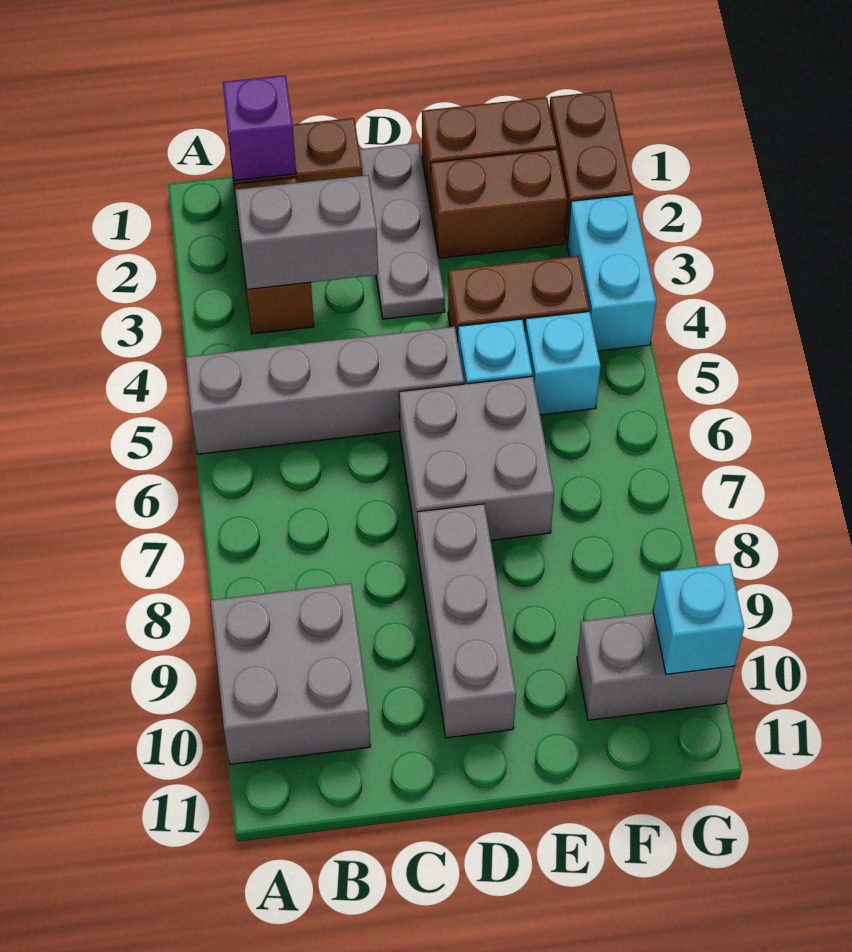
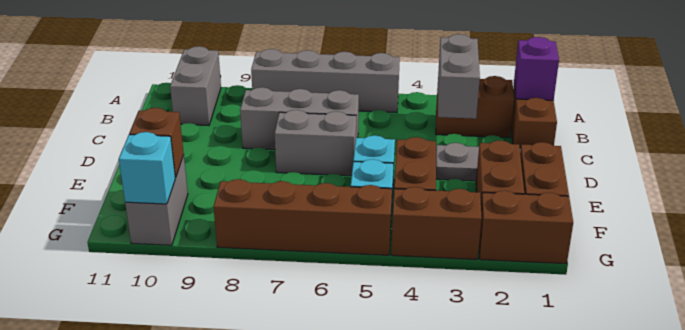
grey 1x4 brick [185,327,464,454] -> grey 1x4 brick turned to [251,49,400,113]
grey 2x2 brick [211,583,370,764] -> grey 1x2 brick [170,46,221,125]
grey 2x2 brick [399,376,554,545] -> grey 1x2 brick [275,110,356,176]
grey 1x3 brick [417,504,516,738] -> grey 1x3 brick moved to [240,87,359,150]
none -> brown 1x1 brick [129,108,184,177]
cyan 1x2 brick [567,195,656,351] -> brown 1x2 brick [391,187,482,260]
none -> brown 1x4 brick [214,179,392,255]

